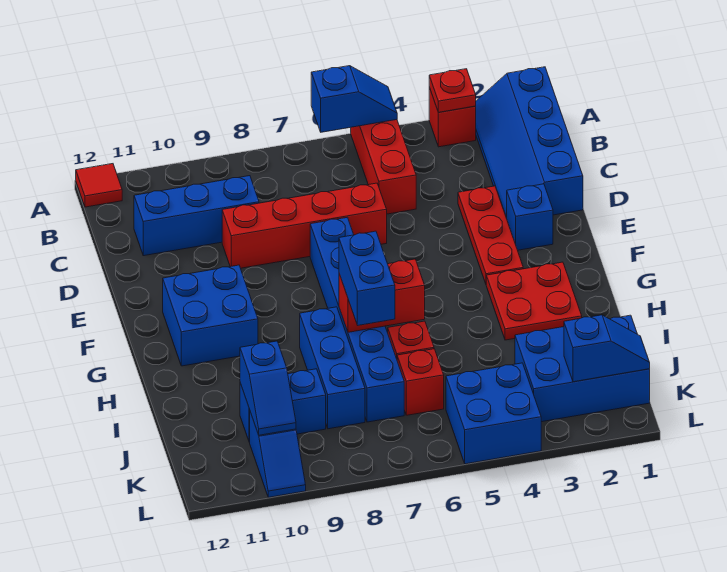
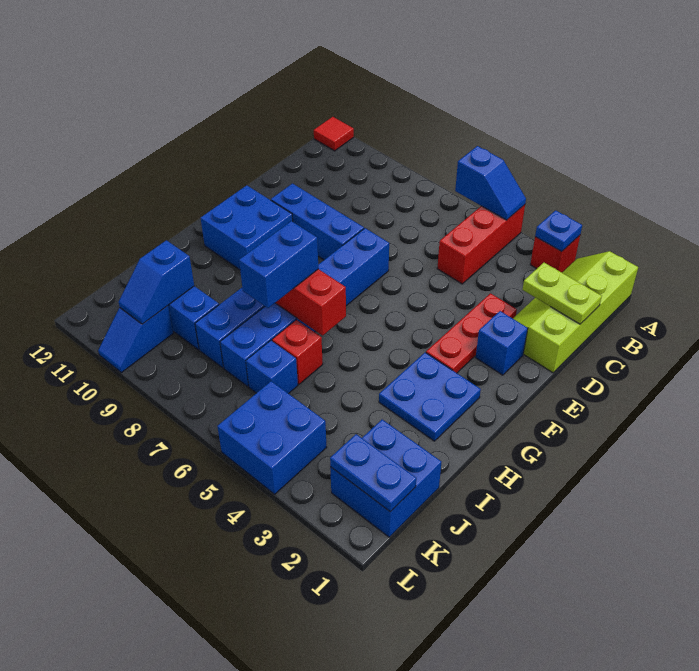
blue 2x4 slope [476,67,583,218] -> lime 2x4 slope [513,251,638,373]
red 1x1 plate [429,69,476,112] -> blue 1x1 plate [535,210,582,252]
none -> lime 1x2 plate [522,263,602,324]
blue 1x3 brick [134,176,259,256] -> blue 1x3 brick moved to [271,184,364,260]
red 1x4 brick [222,183,387,268] -> none
red 2x2 plate [486,262,582,340] -> blue 2x2 plate [379,353,481,441]
blue 2x3 brick [515,315,650,422] -> blue 2x2 brick [330,420,441,537]
red 1x1 brick [397,349,444,415] -> blue 1x1 brick [246,341,298,394]
blue 1x2 slope [564,315,650,382] -> blue 1x2 plate [330,434,416,512]

